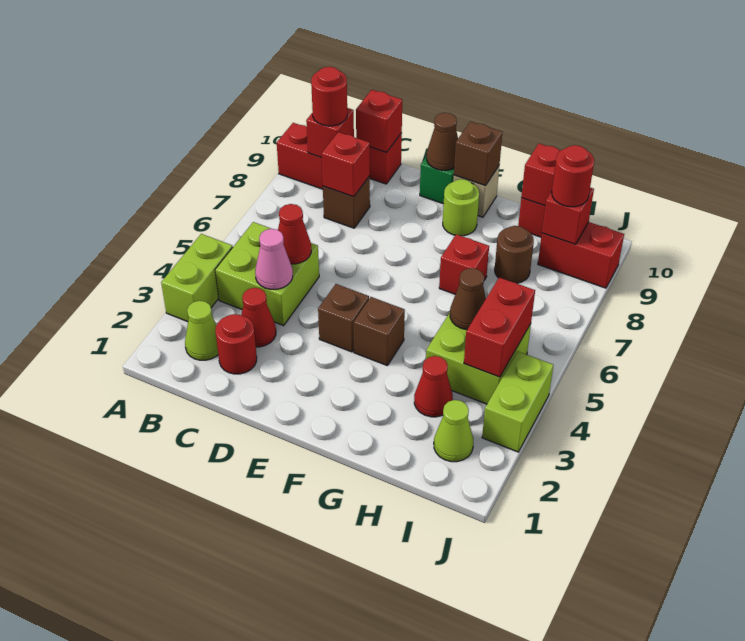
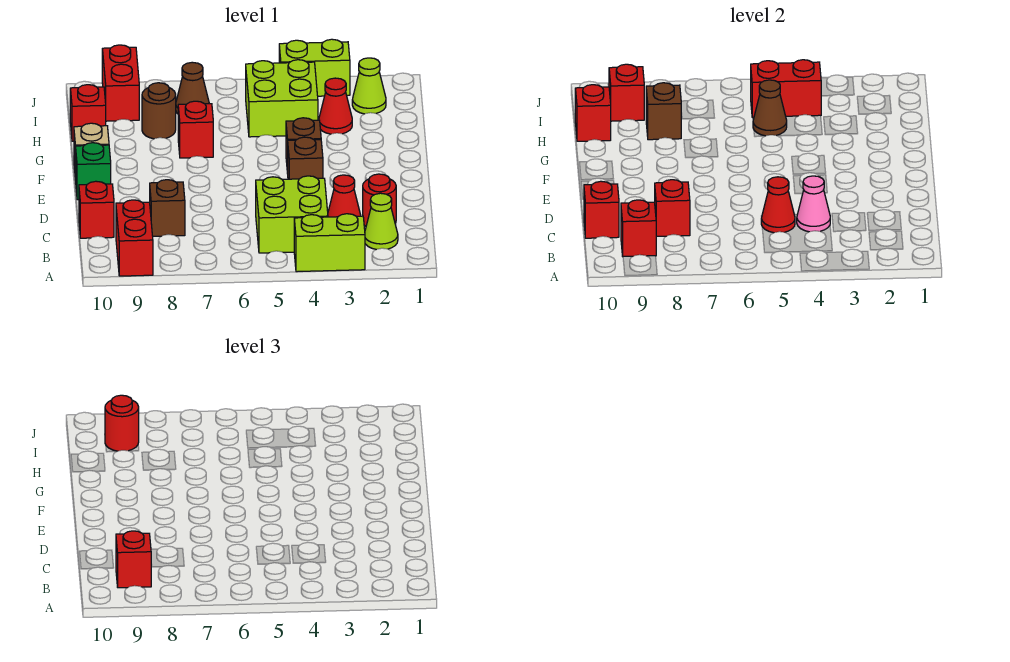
red 1x1 round brick [311,67,347,126] -> red 1x1 brick [116,531,151,588]
brown 1x1 cone [427,113,458,170] -> brown 1x1 cone moved to [176,62,209,114]
lime 1x1 round brick [443,179,479,236] -> none
brown 1x1 brick [454,121,502,186] -> brown 1x1 brick moved to [646,83,681,140]

